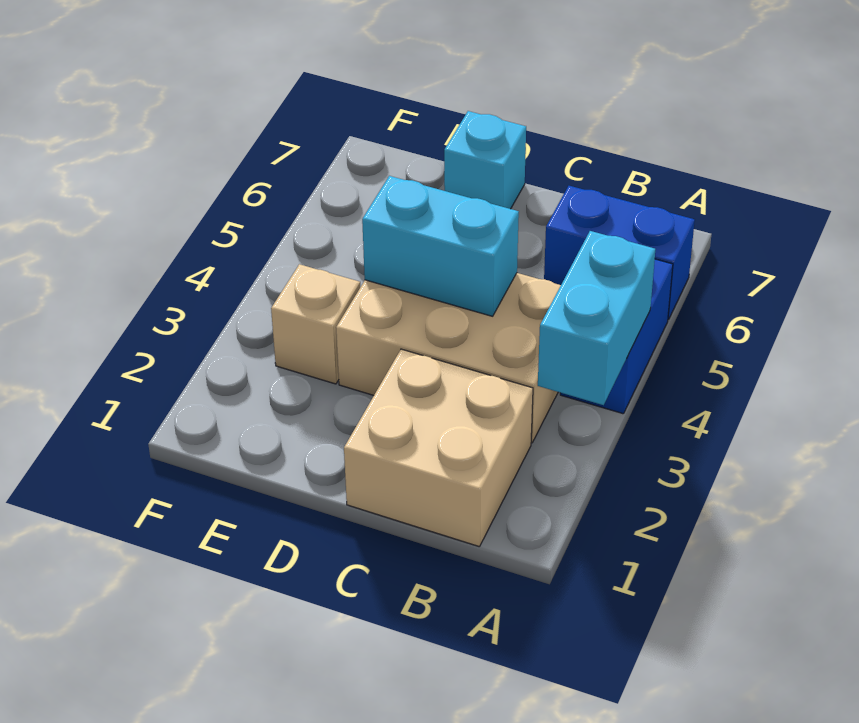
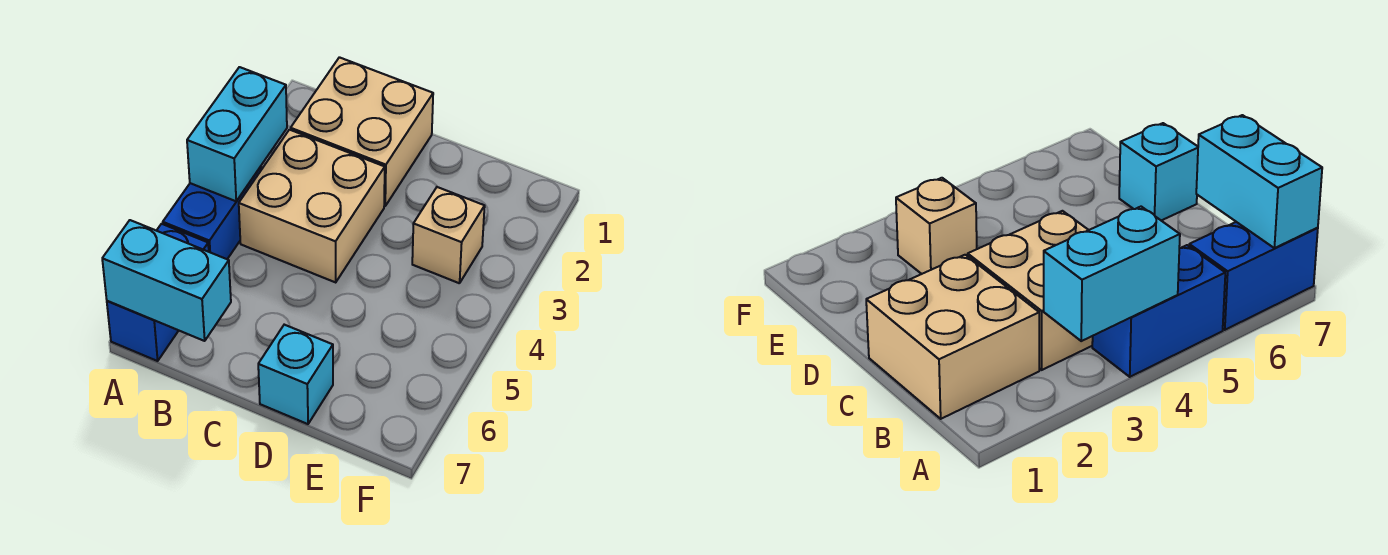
blue 1x2 brick [544,186,695,320] -> blue 1x2 brick turned to [107,224,209,361]
tan 2x3 brick [336,273,561,443] -> tan 2x2 brick [239,130,385,282]
cyan 1x2 brick [362,176,519,316] -> cyan 1x2 brick moved to [102,220,231,341]

